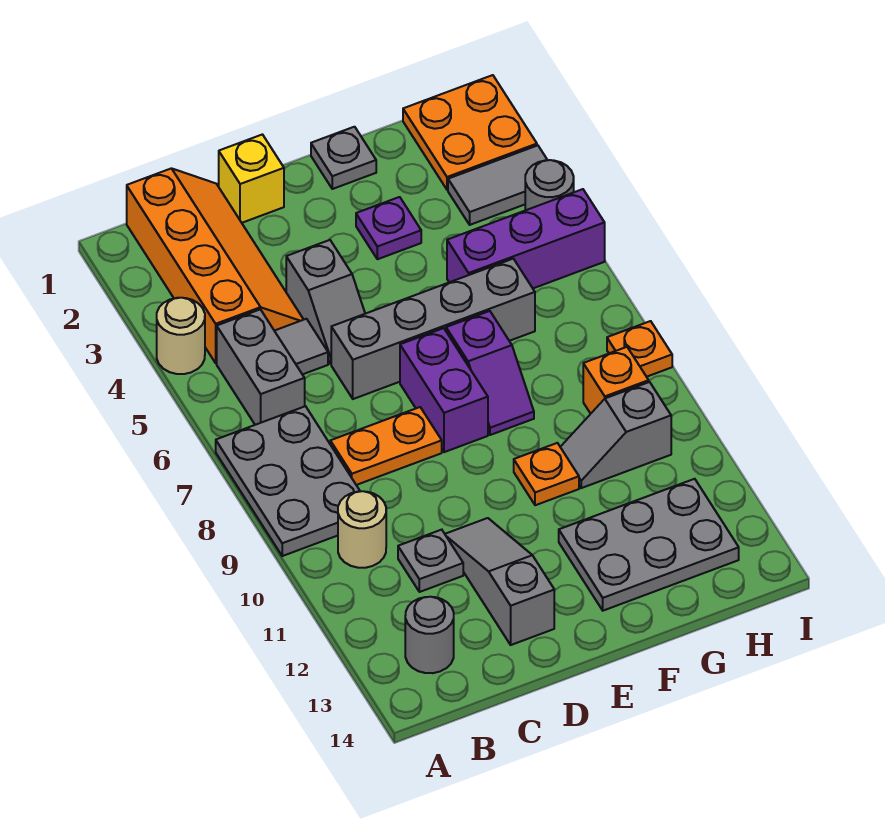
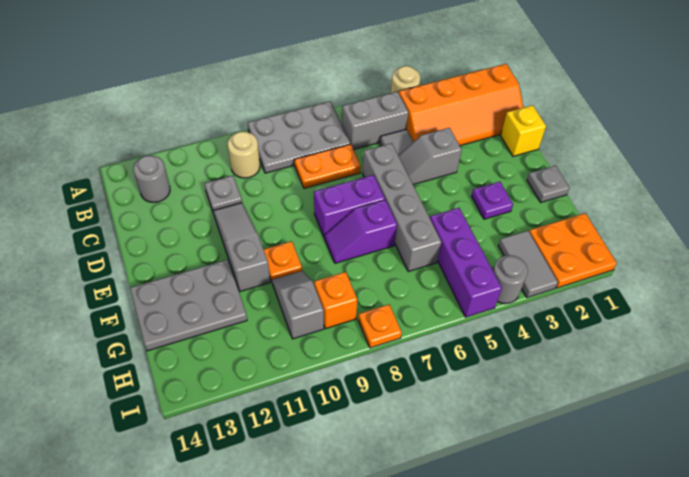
orange 1x2 plate [330,407,442,485] -> orange 1x2 plate turned to [294,144,361,188]
grey 1x3 slope [445,518,554,645] -> grey 1x3 slope turned to [213,203,270,291]
grey 2x3 plate [559,479,739,611] -> grey 2x3 plate turned to [130,260,247,351]

